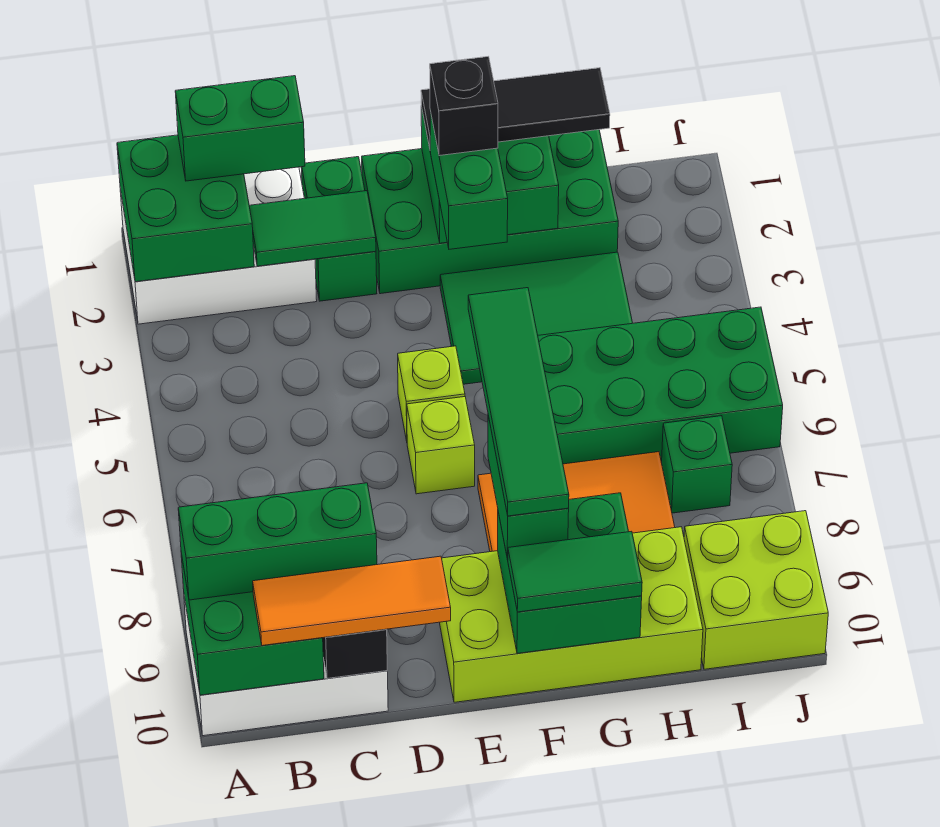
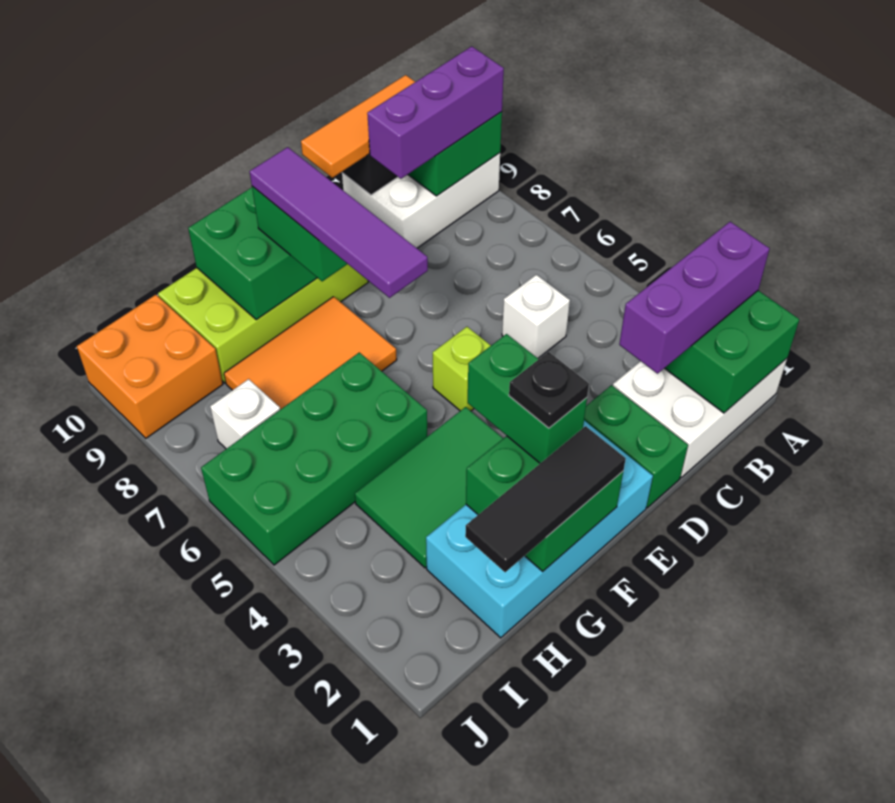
none -> purple 1x3 brick [619,222,770,374]
green 1x3 brick [178,483,377,600] -> purple 1x3 brick [367,46,504,179]
green 1x2 brick [175,76,305,181] -> none
green 1x2 tile [249,191,376,266] -> none
none -> white 1x1 brick [502,275,570,358]
green 2x4 brick [362,130,618,294] -> cyan 2x4 brick [426,421,653,638]
lime 1x1 brick [407,397,475,494] -> none
black 1x1 brick [430,56,498,156] -> black 1x1 plate [509,352,589,428]
green 1x4 tile [468,288,569,516] -> purple 1x4 tile [249,147,428,298]
green 1x2 tile [508,531,642,612] -> none
green 1x1 brick [661,416,732,513] -> white 1x1 brick [210,379,280,449]
lime 2x2 brick [684,511,828,669] -> orange 2x2 brick [77,295,223,438]

